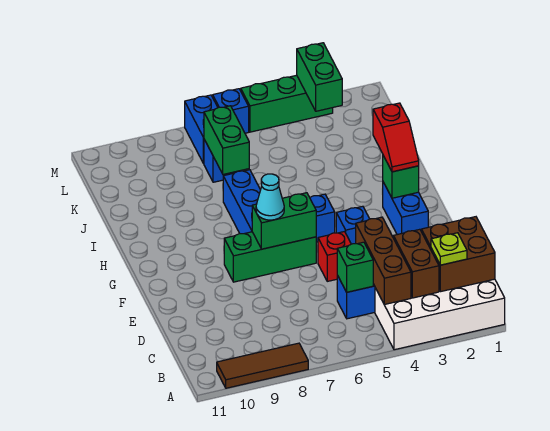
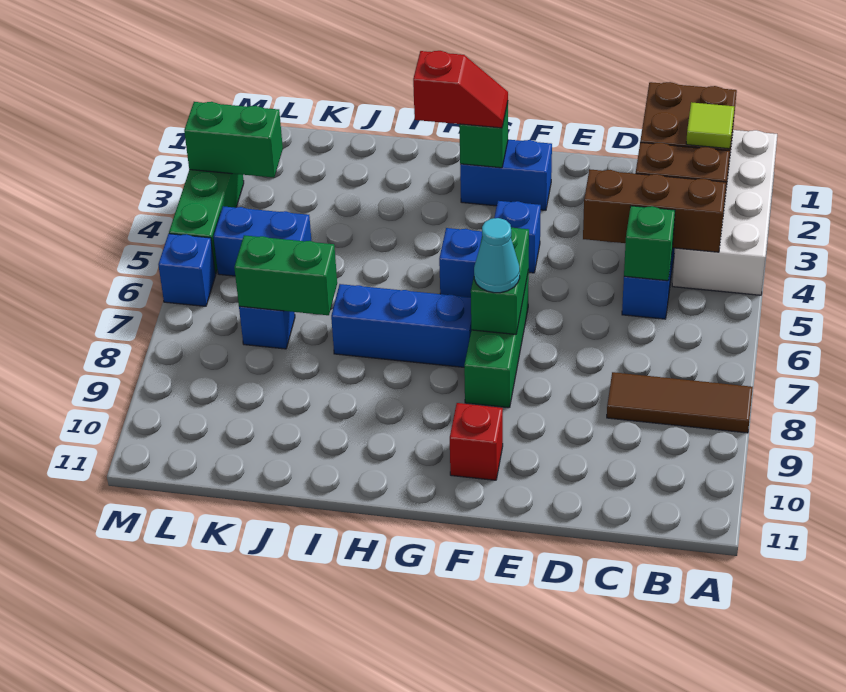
brown 1x3 tile [217,343,308,388] -> brown 1x3 tile turned to [607,372,753,433]
lime 1x1 plate [431,233,467,265] -> lime 1x1 tile [686,102,734,149]
red 1x1 brick [318,232,351,281] -> red 1x1 brick moved to [450,403,503,480]
blue 1x2 brick [185,95,218,164] -> blue 1x2 brick moved to [214,206,311,276]

